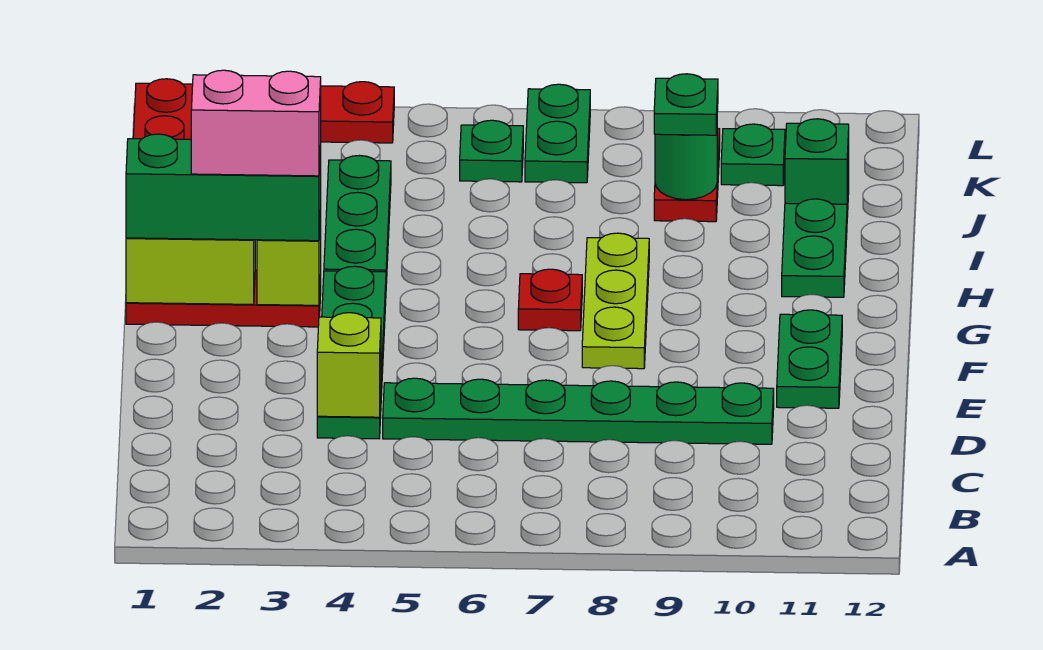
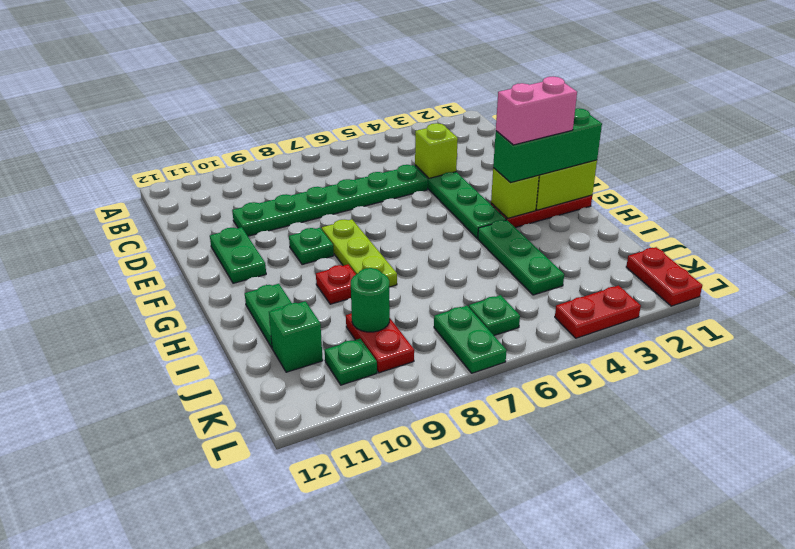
red 1x1 plate [518,269,582,331] -> red 1x1 plate moved to [316,264,356,304]
green 1x1 plate [654,74,718,135] -> green 1x1 plate moved to [289,228,334,265]

